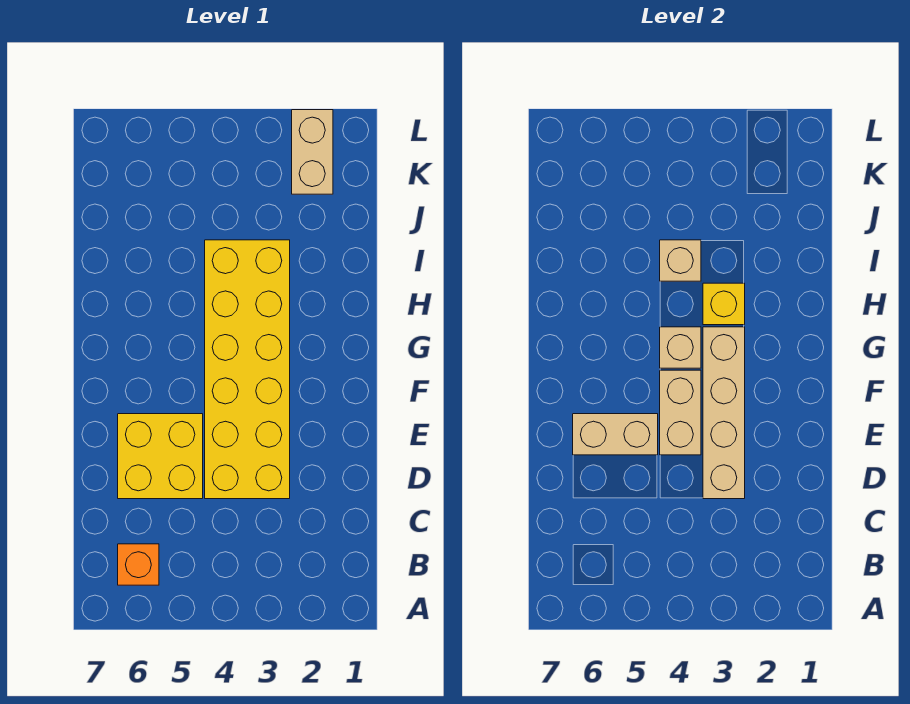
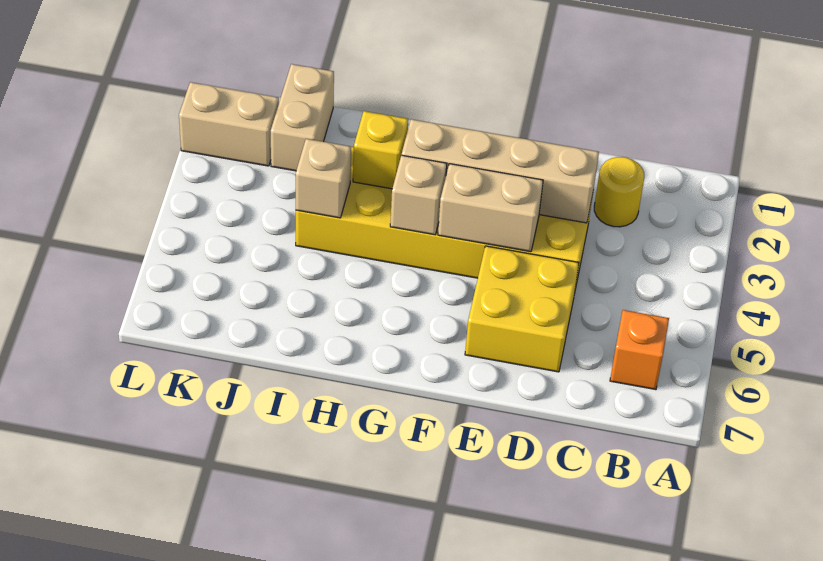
none -> yellow 1x1 round brick [594,157,644,227]
tan 1x2 brick [573,414,658,455] -> tan 1x2 brick moved to [271,64,334,171]

